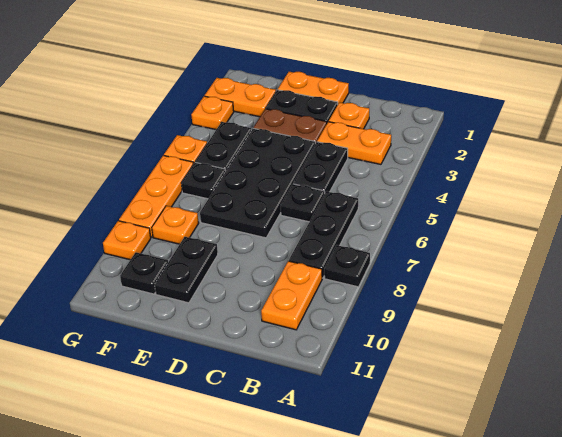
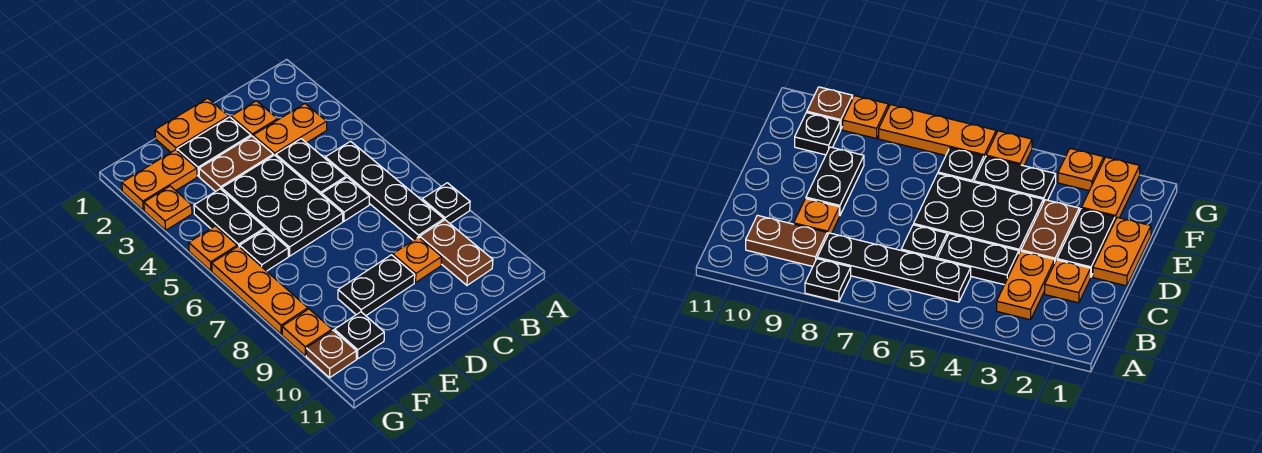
black 1x3 plate [289,191,358,278] -> black 1x4 plate [325,141,444,240]
orange 1x2 plate [261,261,322,330] -> brown 1x2 plate [420,220,493,285]
black 2x4 plate [200,128,315,238] -> black 2x3 plate [222,155,343,256]
black 1x2 plate [155,237,218,303] -> black 1x2 plate turned to [338,255,415,316]
orange 1x1 plate [152,206,199,244] -> orange 1x1 plate moved to [393,237,442,282]
none -> brown 1x1 plate [306,330,356,378]

